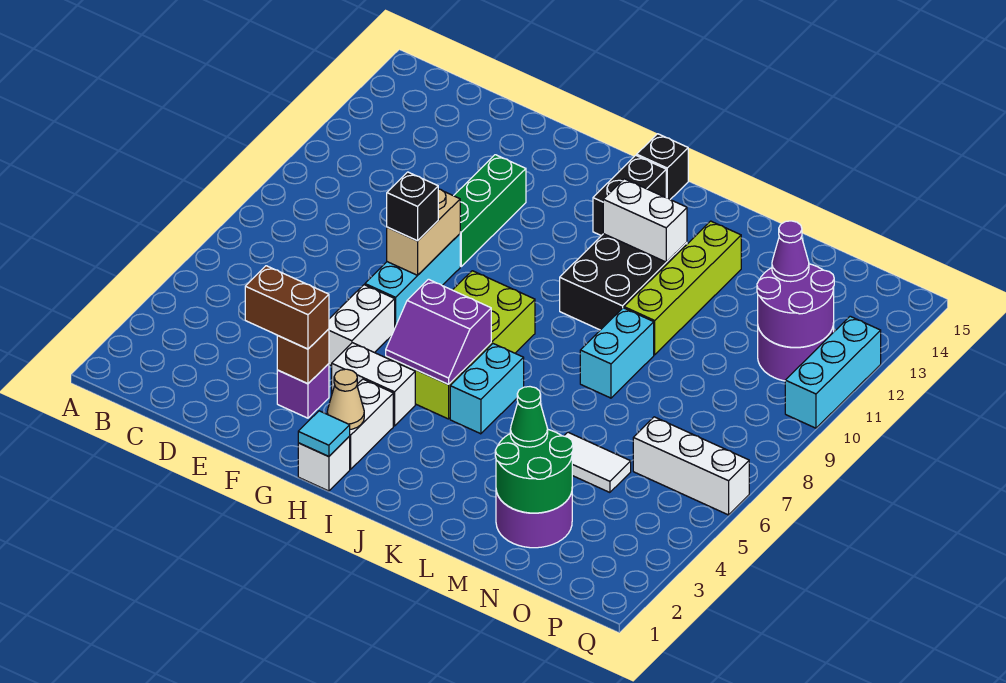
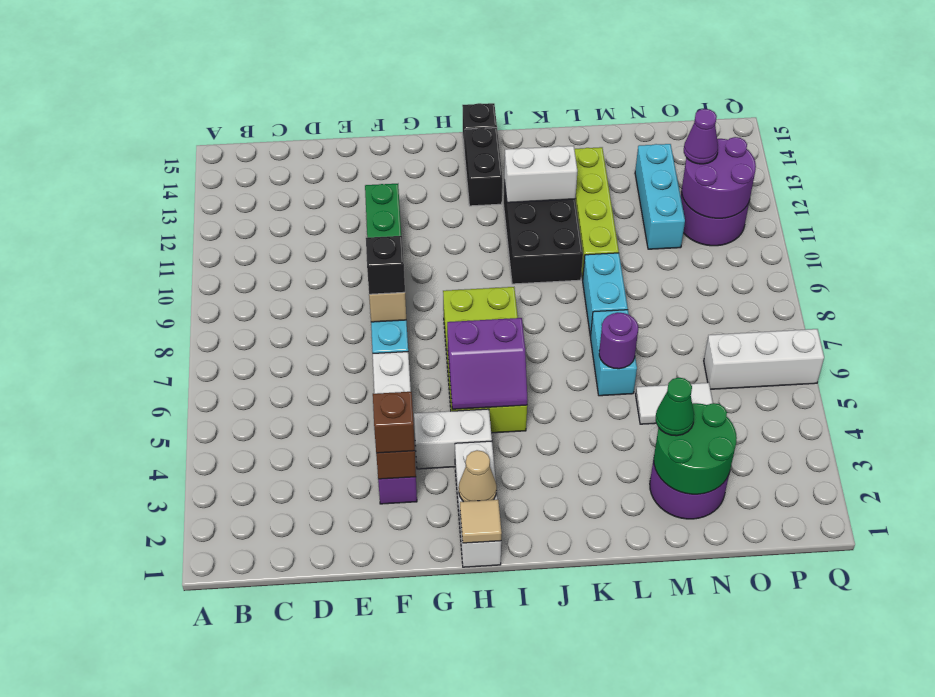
brown 1x2 brick [245,266,329,349] -> brown 1x1 brick [373,392,415,453]
cyan 1x1 tile [298,411,350,457] -> tan 1x1 tile [460,500,502,543]
cyan 1x2 brick [450,344,524,434] -> cyan 1x2 brick moved to [591,310,637,396]
none -> purple 1x1 round brick [599,313,638,369]
cyan 1x3 brick [785,316,881,428] -> cyan 1x3 brick moved to [635,144,685,249]

